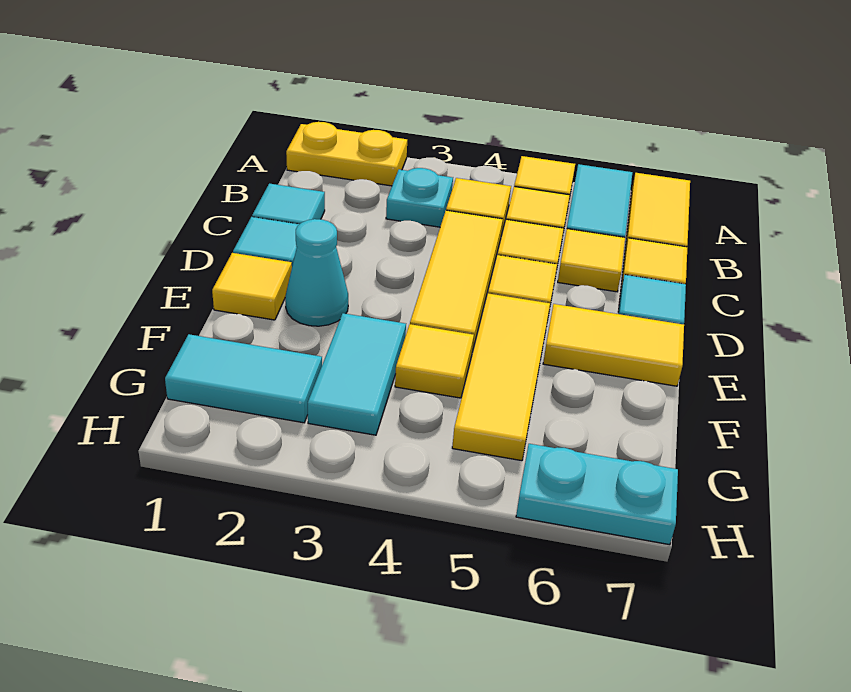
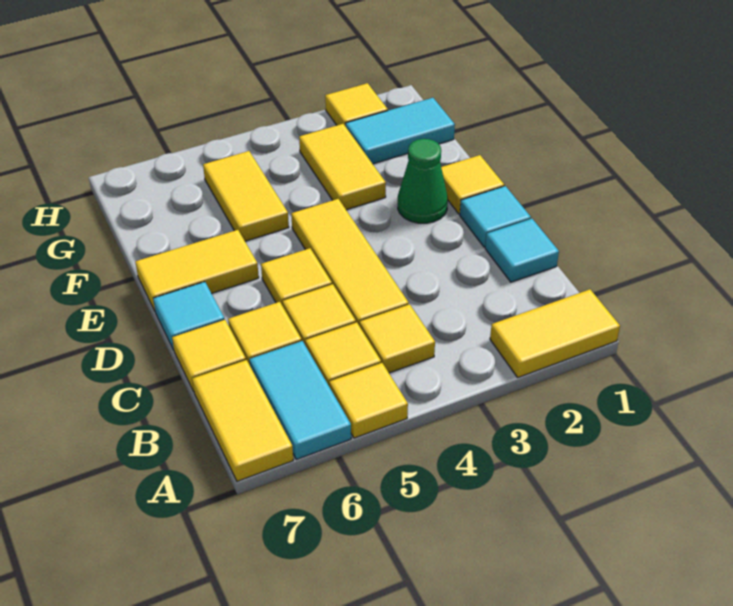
yellow 1x2 plate [286,122,407,186] -> yellow 1x2 tile [490,289,620,377]
cyan 1x1 plate [386,168,453,227] -> none
cyan 1x1 cone [285,219,348,326] -> green 1x1 cone [398,139,448,223]
yellow 1x3 tile [452,293,550,461] -> yellow 1x2 tile [203,151,289,241]
cyan 1x2 tile [308,313,406,435] -> yellow 1x2 tile [299,124,386,210]
yellow 1x1 tile [395,324,474,398] -> yellow 1x1 tile moved to [325,83,388,126]
cyan 1x2 plate [516,444,678,545] -> none

